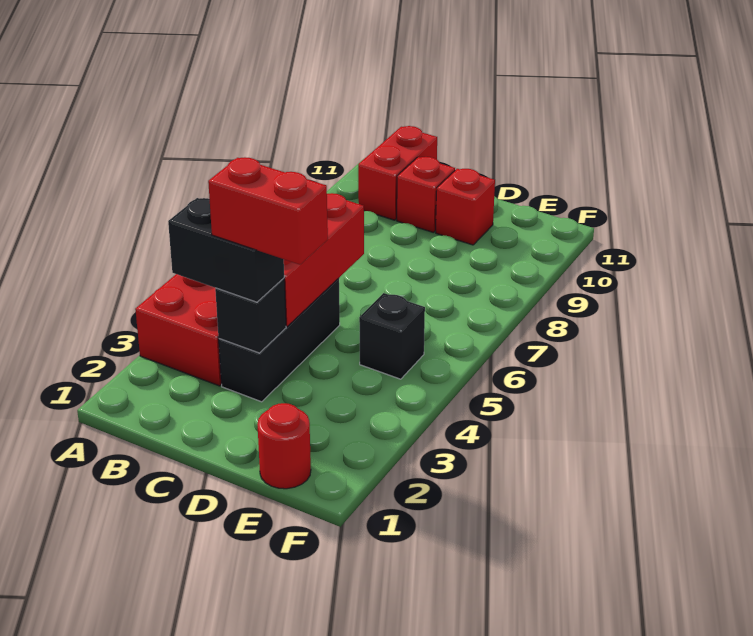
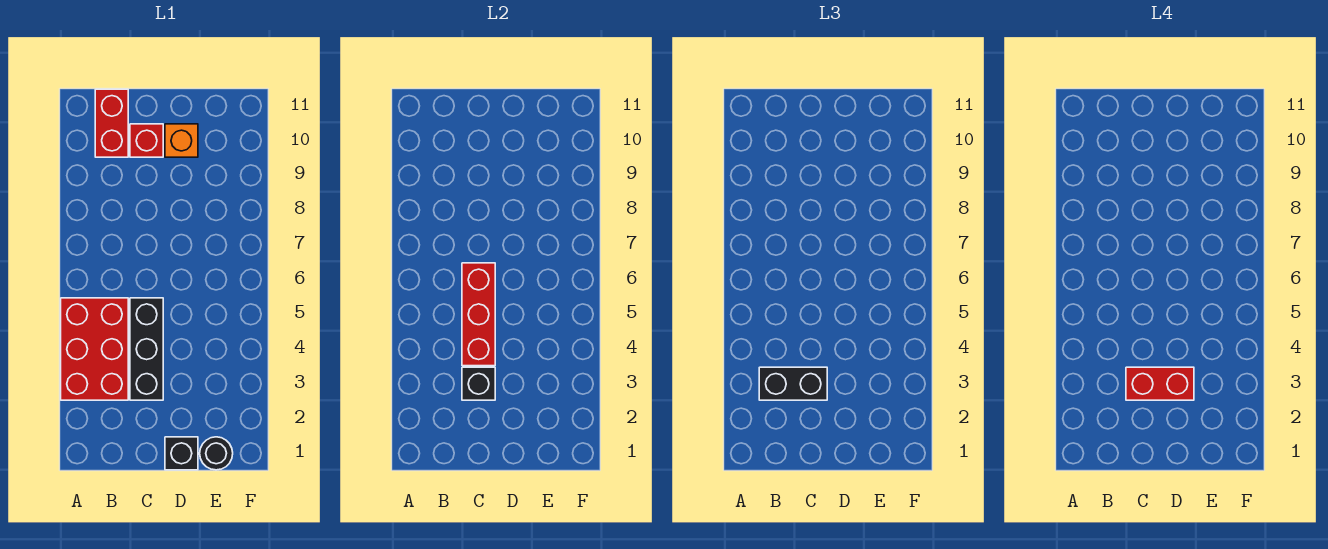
red 1x1 brick [436,169,495,245] -> orange 1x1 brick [165,124,198,157]
red 1x1 round brick [257,403,311,489] -> black 1x1 round brick [200,437,233,470]
black 1x1 brick [359,293,425,379] -> black 1x1 brick moved to [165,437,198,470]

